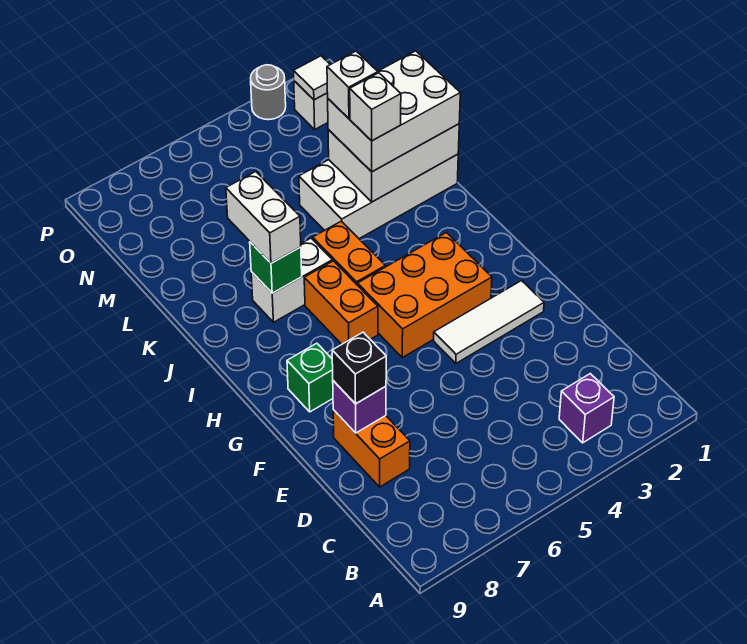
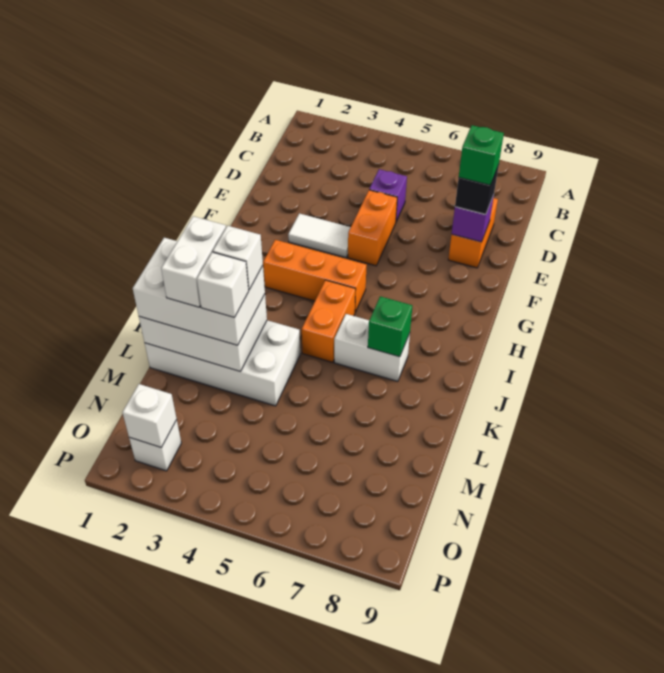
purple 1x1 brick [559,374,614,443] -> purple 1x1 brick moved to [369,169,407,221]
white 1x3 tile [434,281,544,363] -> white 1x2 tile [288,213,351,258]
orange 2x3 brick [358,232,492,357] -> orange 1x3 brick [263,240,367,312]
green 1x1 brick [287,343,333,412] -> green 1x1 brick moved to [459,125,504,185]
orange 1x2 brick [304,261,378,344] -> orange 1x2 brick moved to [348,190,397,266]
white 1x2 brick [226,172,301,263] -> white 1x2 brick moved to [161,216,226,307]
white 1x1 tile [294,56,330,100] -> white 1x1 brick [122,384,177,448]
grey 1x1 round brick [251,65,286,120] -> none

